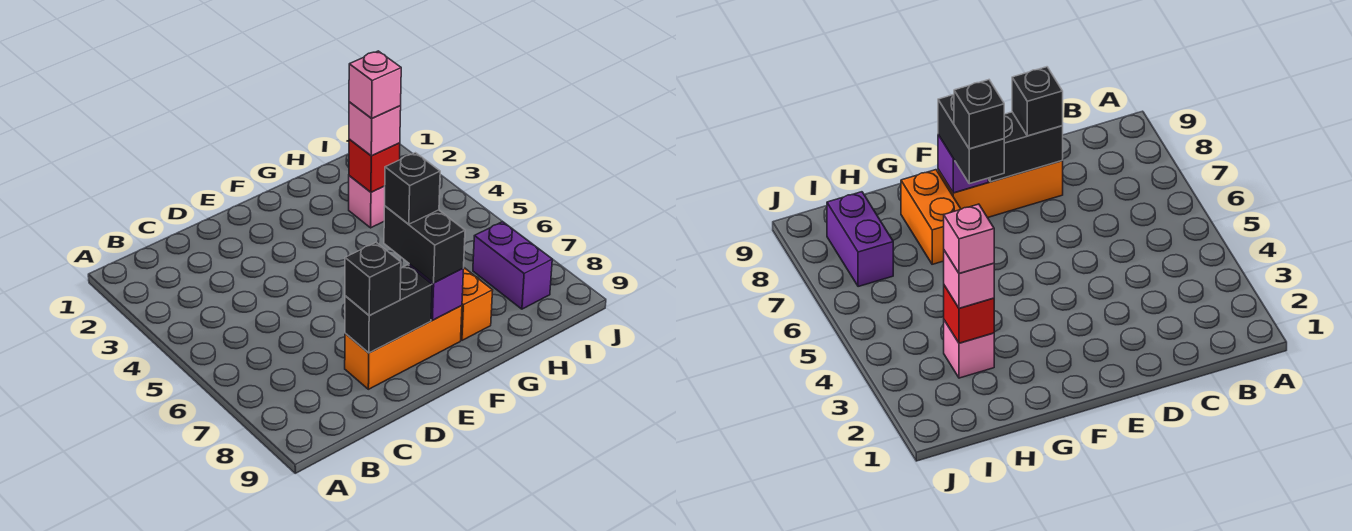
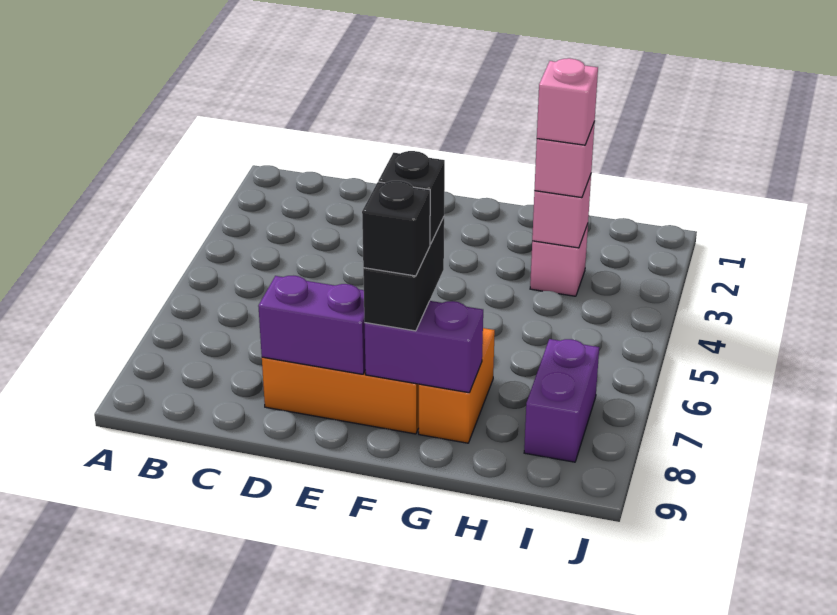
black 1x2 brick [345,265,432,353] -> purple 1x2 brick [258,276,365,374]
black 1x1 brick [345,242,401,315] -> black 1x1 brick moved to [362,181,430,276]
purple 1x1 brick [409,264,464,320] -> purple 1x2 brick [365,301,483,393]
red 1x1 brick [349,139,400,192] -> pink 1x1 brick [532,175,591,248]

